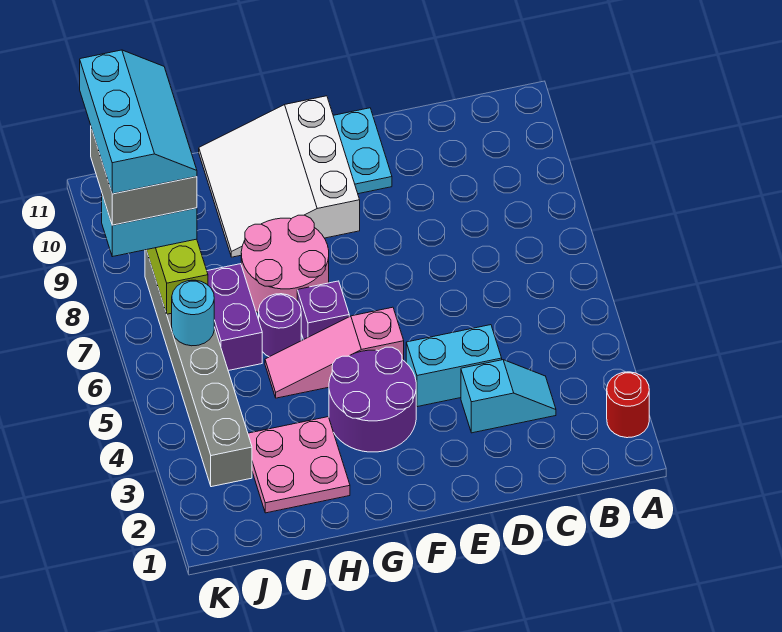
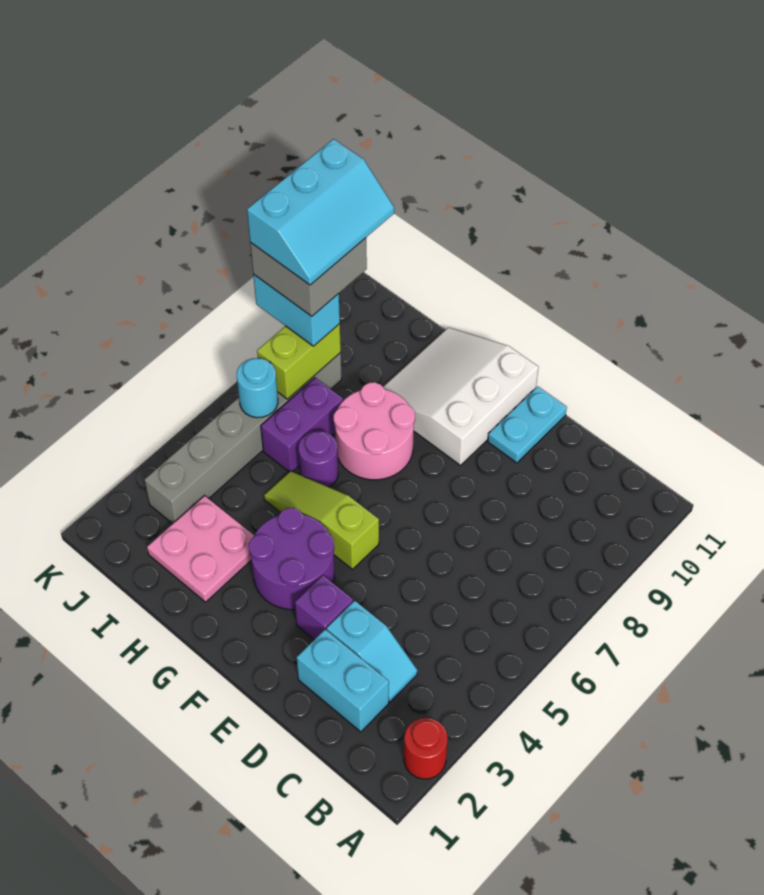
cyan 1x2 brick [406,325,502,407] -> cyan 1x2 brick moved to [297,629,389,732]
pink 1x3 slope [265,307,404,398] -> lime 1x3 slope [264,471,379,569]
purple 1x1 brick [297,281,349,340] -> purple 1x1 brick moved to [295,575,353,640]

